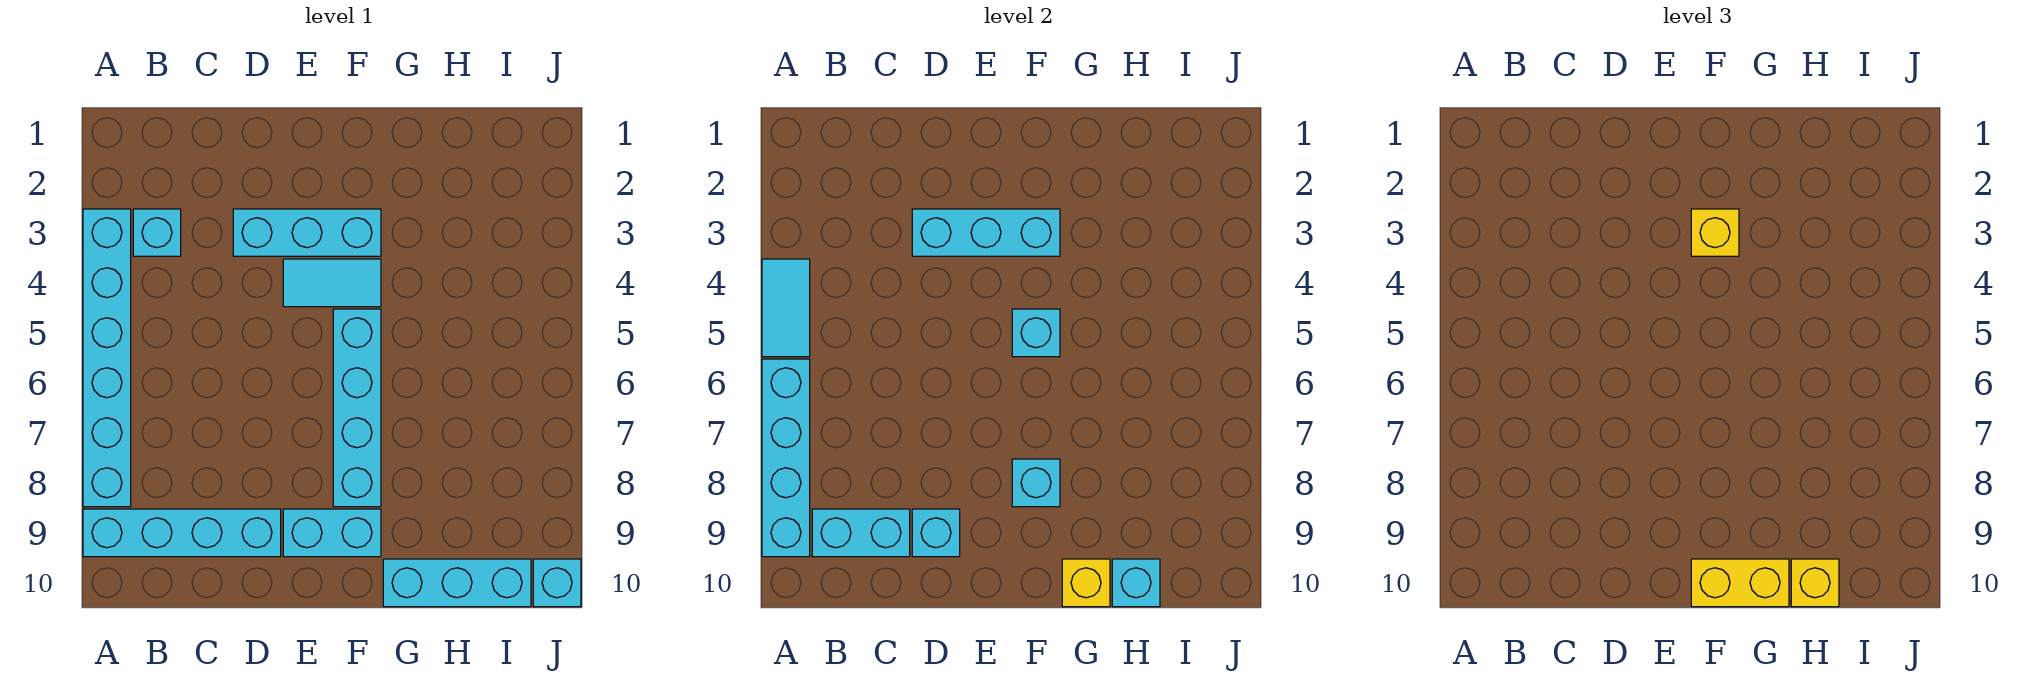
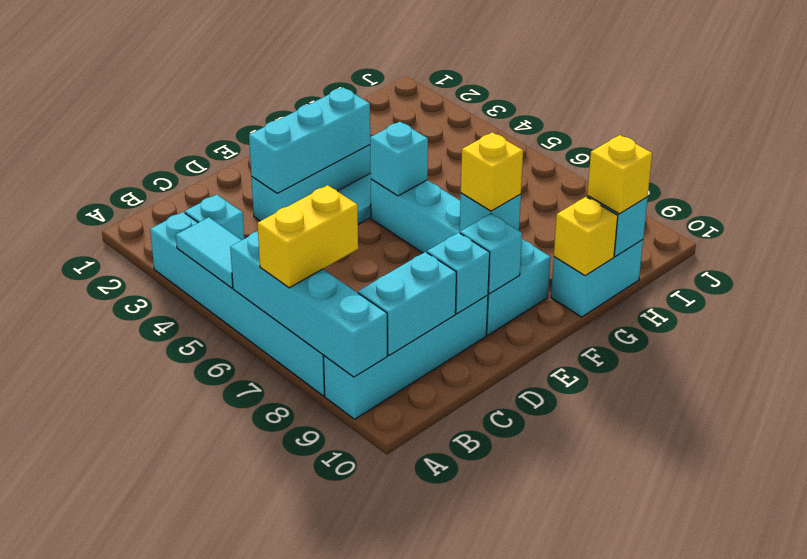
yellow 1x1 brick [1691,209,1739,256] -> yellow 1x1 brick moved to [461,132,523,211]
yellow 1x2 brick [1691,559,1789,607] -> yellow 1x2 brick moved to [258,185,358,288]
cyan 1x3 brick [383,559,531,607] -> cyan 1x2 brick [551,240,643,317]
cyan 1x1 brick [533,559,581,607] -> cyan 1x1 brick moved to [460,214,522,294]

